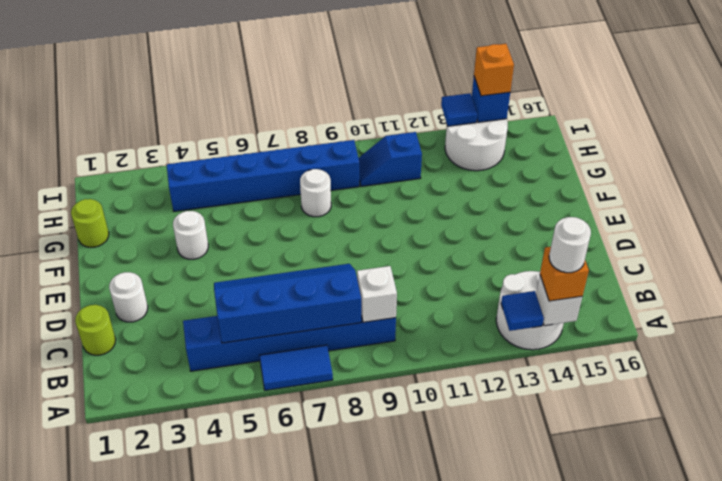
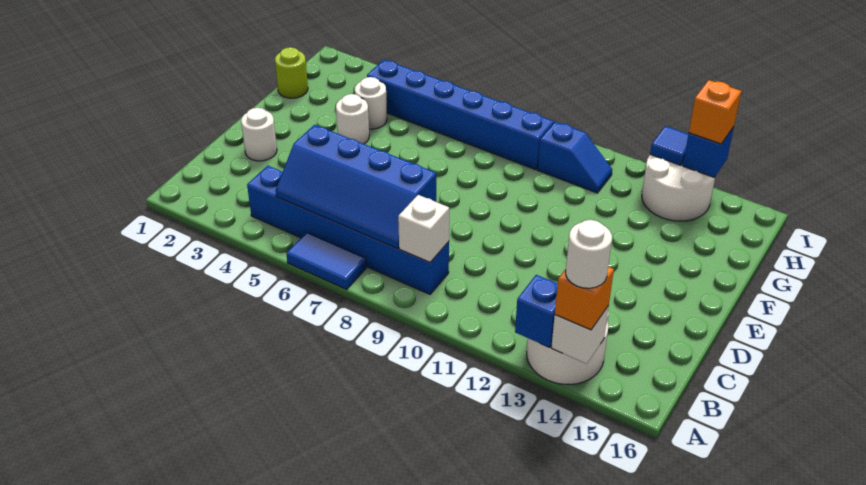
blue 1x1 tile [501,291,544,331] -> blue 1x1 brick [515,275,558,348]
blue 2x4 slope [214,264,361,343] -> blue 2x4 slope turned to [275,125,436,248]
lime 1x1 round brick [75,305,116,355] -> none
white 1x1 round brick [300,169,331,217] -> white 1x1 round brick moved to [355,77,387,129]
blue 1x2 slope [359,132,422,186] -> blue 1x2 slope turned to [538,122,612,193]

